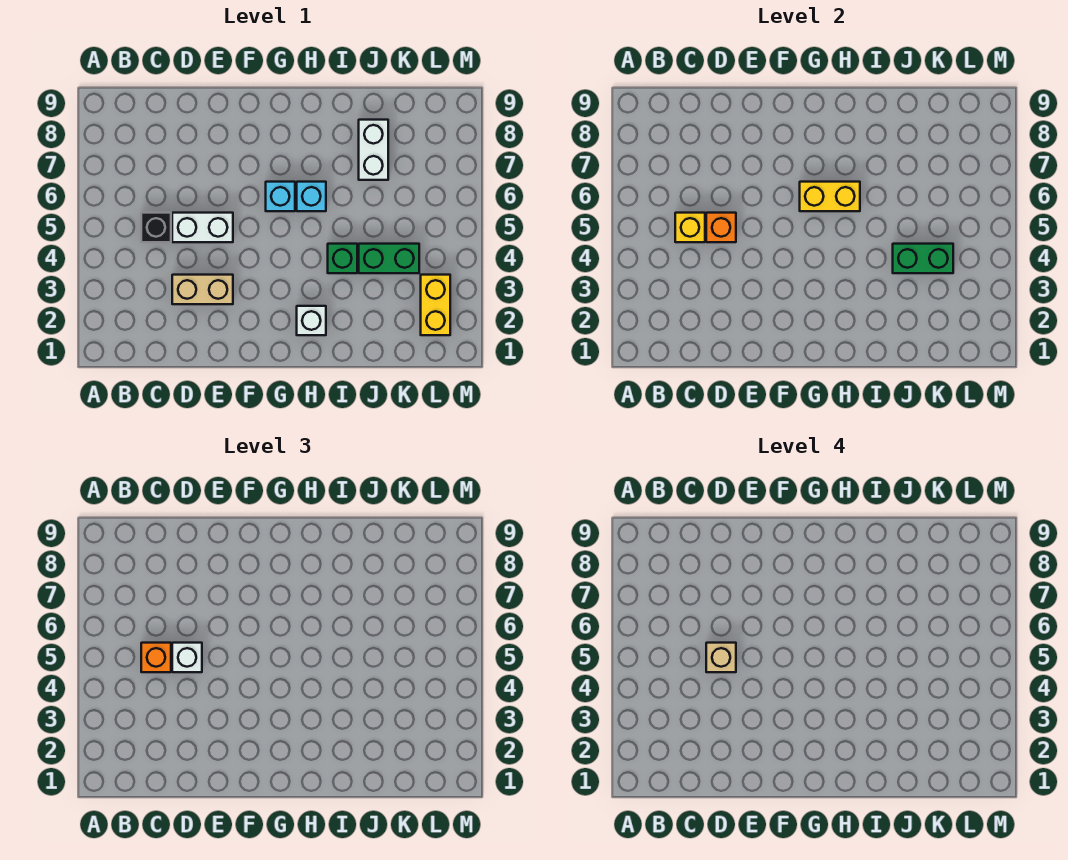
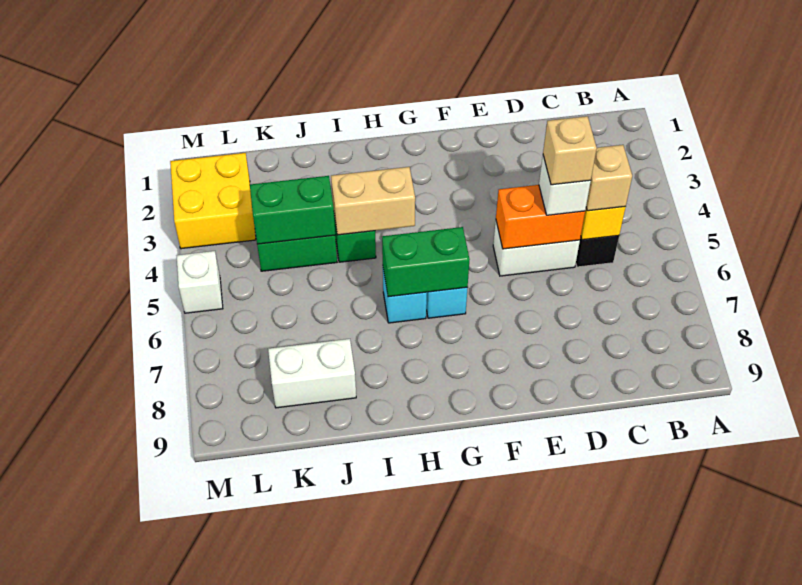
orange 1x1 brick [141,643,171,672] -> tan 1x1 brick [586,145,632,211]
tan 1x2 brick [172,275,233,304] -> tan 1x2 brick moved to [331,167,415,235]
orange 1x1 brick [706,213,736,242] -> orange 1x2 brick [496,185,585,249]
yellow 1x2 brick [800,182,860,211] -> green 1x2 brick [382,227,469,297]
white 1x1 brick [297,306,326,335] -> white 1x1 brick moved to [177,251,223,313]
white 1x2 brick [359,120,388,180] -> white 1x2 brick turned to [268,339,356,408]
yellow 1x2 brick [421,275,450,335] -> yellow 2x2 brick [170,153,256,249]

